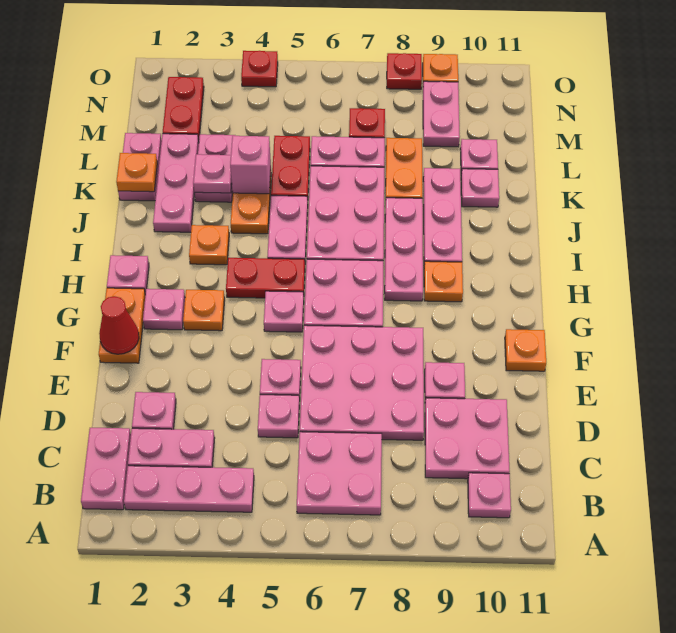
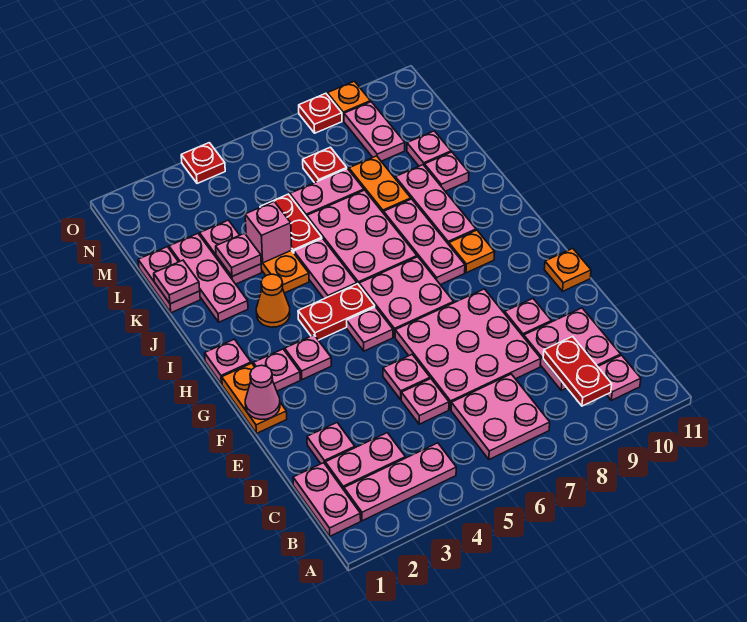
red 1x1 cone [99,296,139,354] -> pink 1x1 cone [245,365,280,420]
orange 1x1 plate [183,290,225,331] -> pink 1x1 plate [285,335,331,380]
orange 1x1 plate [189,225,229,265] -> orange 1x1 cone [256,274,290,327]
orange 1x1 plate [116,153,157,192] -> pink 1x1 plate [154,260,200,304]
red 1x2 plate [163,77,204,140] -> red 1x2 plate moved to [543,336,612,406]

